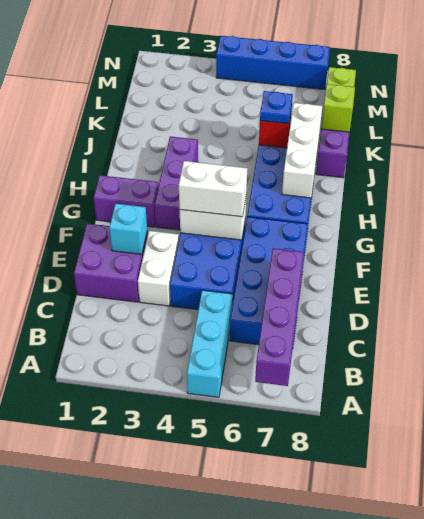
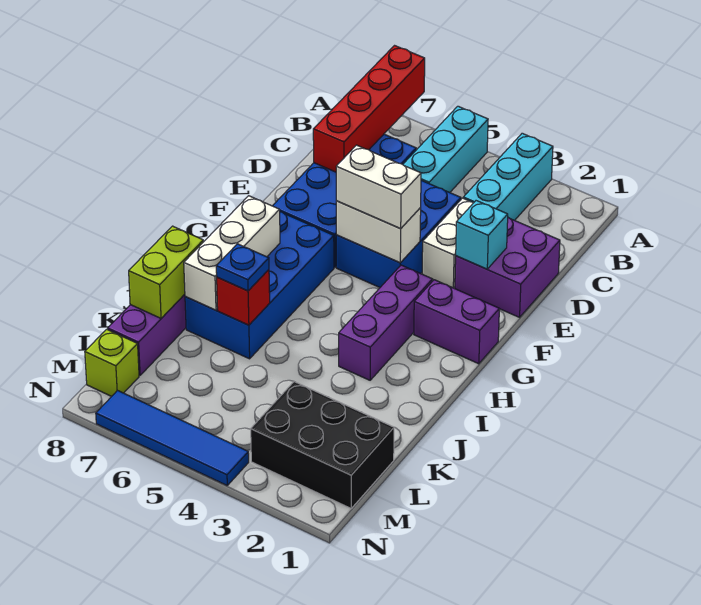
none -> cyan 1x3 brick [463,133,553,221]
purple 1x4 brick [255,248,304,386] -> red 1x4 brick [313,46,425,172]
lime 1x1 brick [321,84,355,132] -> lime 1x2 brick [129,226,203,318]
none -> black 2x3 brick [251,382,394,508]
blue 1x4 brick [216,36,330,90] -> blue 1x4 tile [96,390,249,485]

